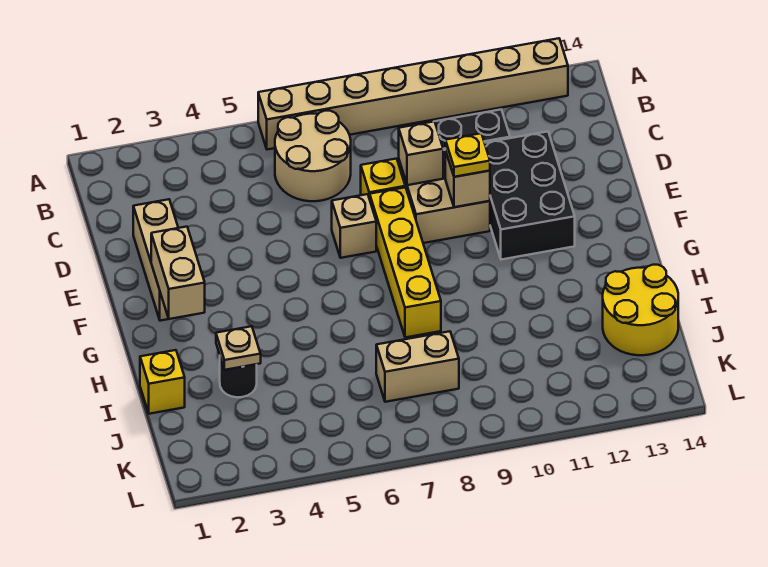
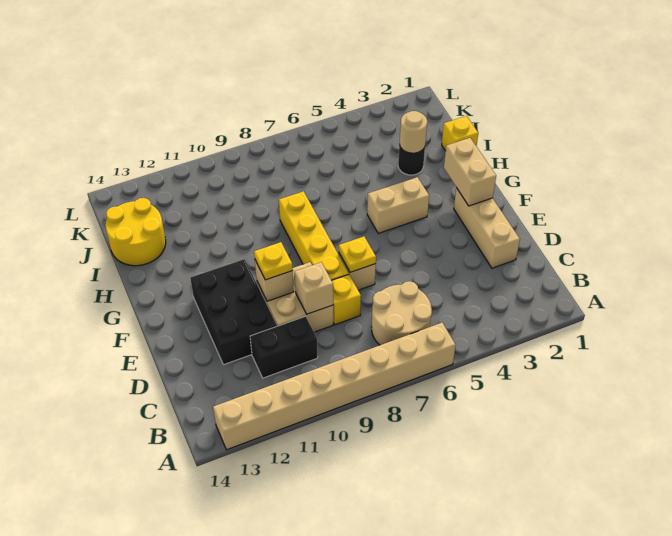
none -> yellow 1x1 plate [339,237,376,272]
tan 1x1 plate [216,326,261,370] -> tan 1x1 round brick [399,111,427,153]
tan 1x2 brick [376,331,459,402] -> tan 1x2 brick moved to [367,177,429,233]

